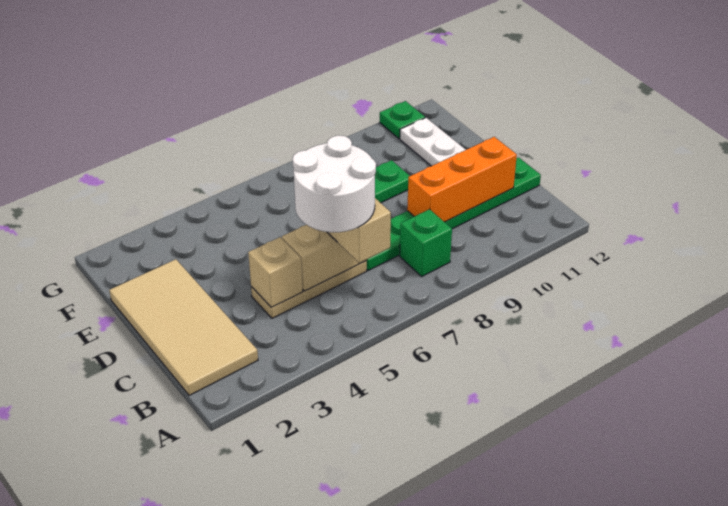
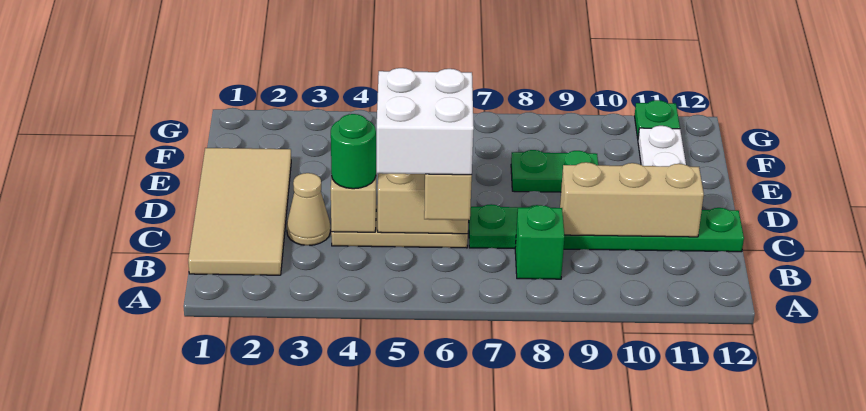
white 2x2 round brick [292,135,376,232] -> white 2x2 brick [377,68,474,175]
none -> tan 1x1 cone [287,173,330,245]
none -> green 1x1 round brick [331,114,376,189]
orange 1x3 brick [407,137,517,222] -> tan 1x3 brick [560,162,704,237]

